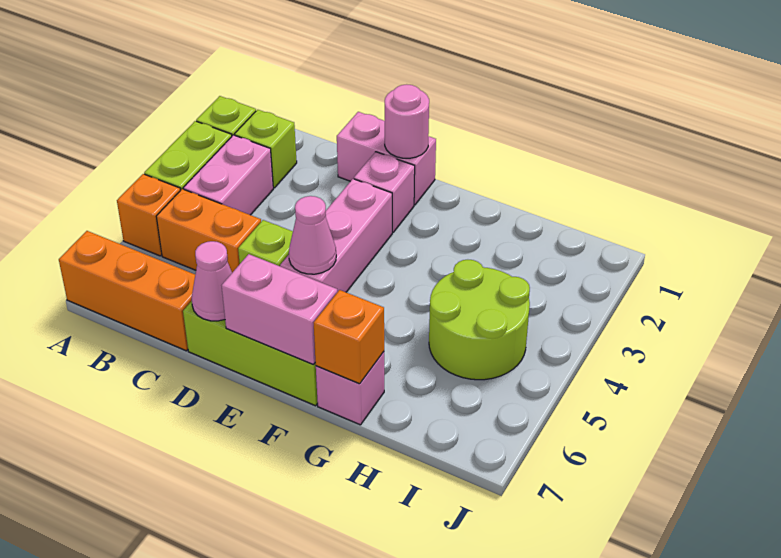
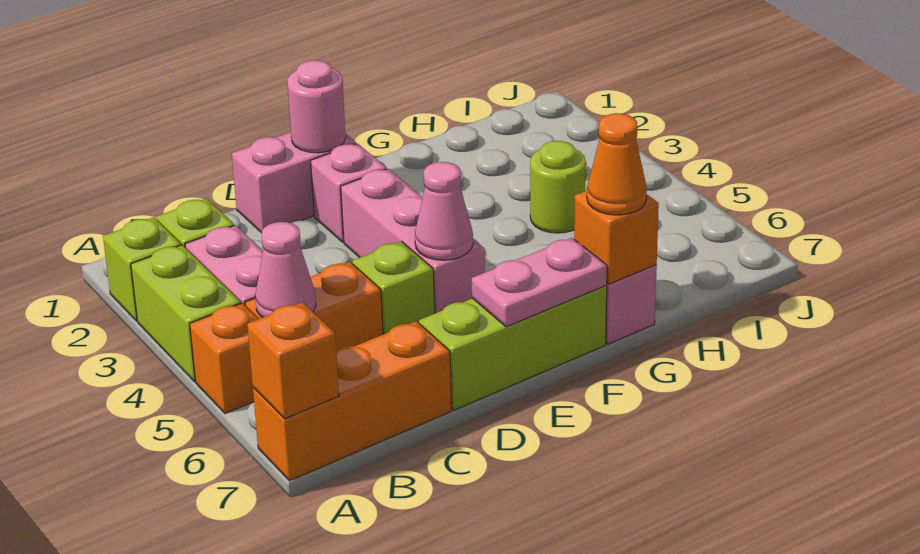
none -> orange 1x1 brick [247,302,339,419]
pink 1x1 cone [191,241,232,321] -> pink 1x1 cone moved to [255,222,316,318]
pink 1x2 brick [222,254,337,365] -> pink 1x2 plate [472,238,607,327]
none -> orange 1x1 cone [587,113,647,215]
lime 2x2 round brick [429,260,530,380] -> lime 1x1 round brick [530,141,586,233]

